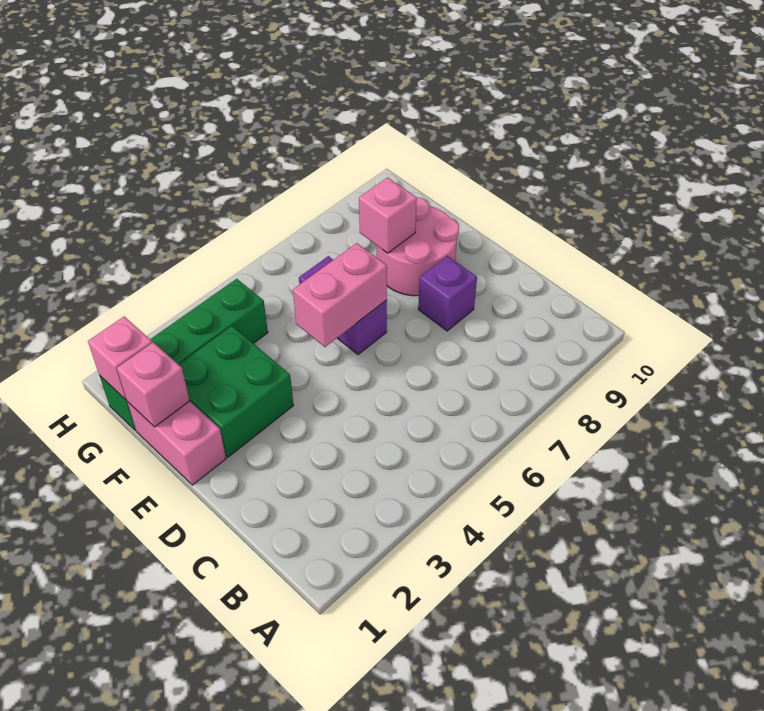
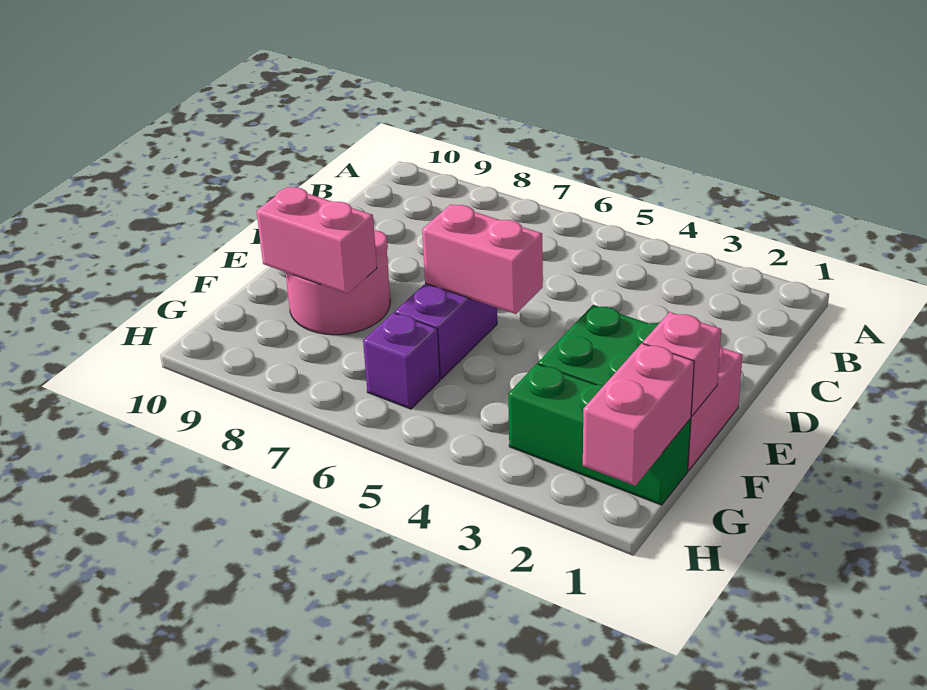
purple 1x1 brick [418,256,477,331] -> purple 1x1 brick moved to [363,313,440,409]
pink 1x1 brick [359,177,417,253] -> pink 1x2 brick [256,187,377,294]
green 1x4 brick [99,279,268,431] -> green 1x3 brick [508,364,691,505]
pink 1x1 brick [88,317,152,400] -> pink 1x2 brick [583,343,694,486]

